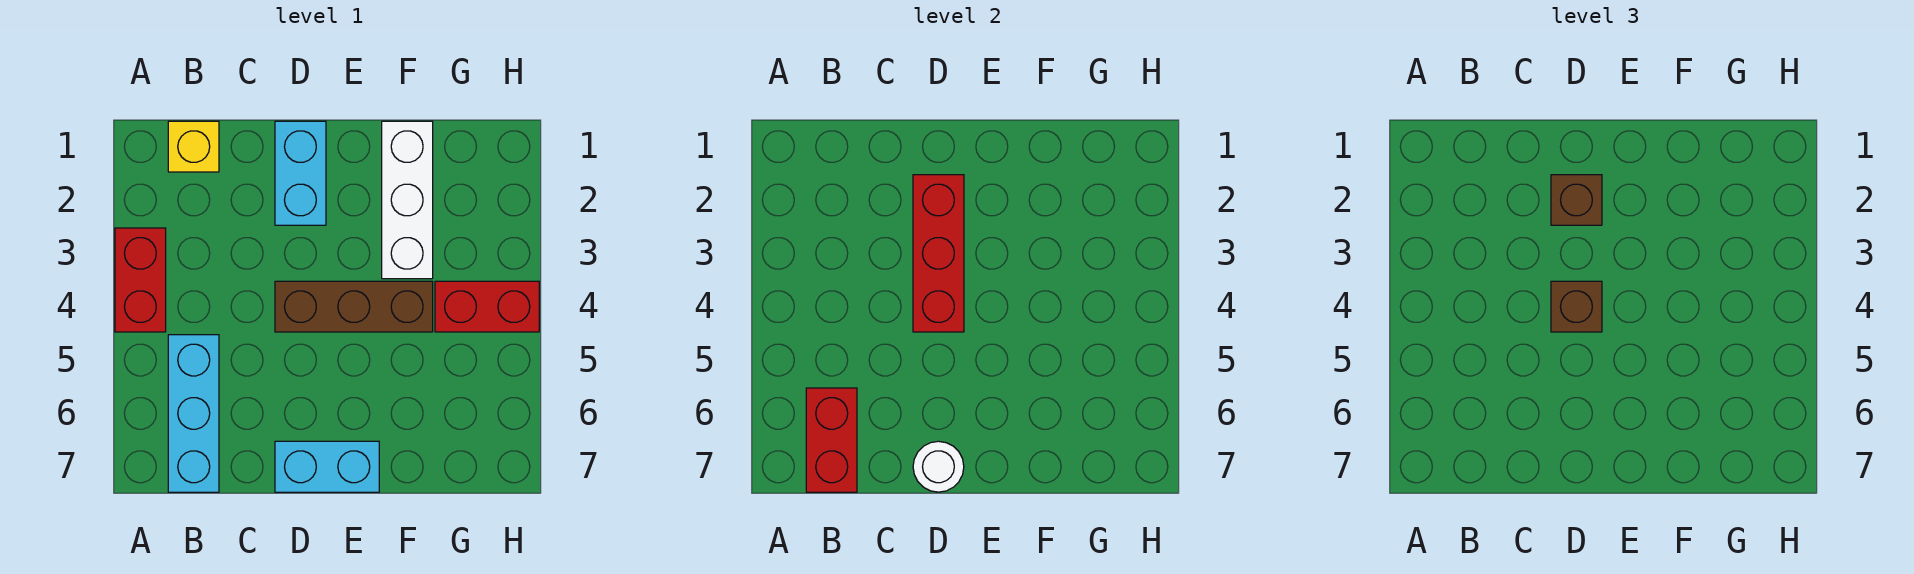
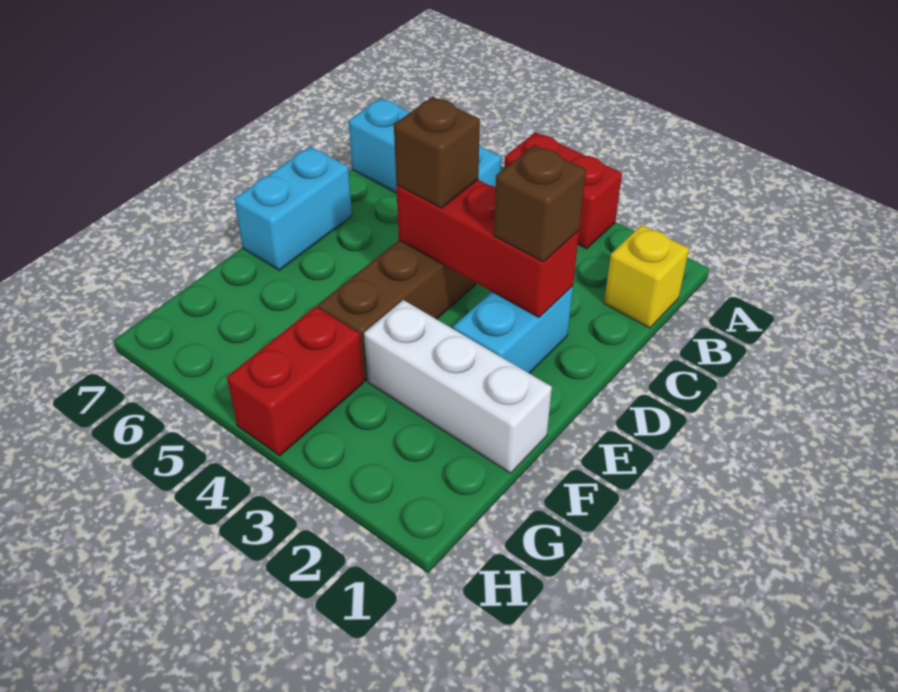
red 1x2 brick [806,388,857,492] -> none
cyan 1x2 brick [275,121,326,225] -> cyan 1x2 brick turned to [453,286,573,373]
white 1x1 round brick [913,441,964,492] -> none

